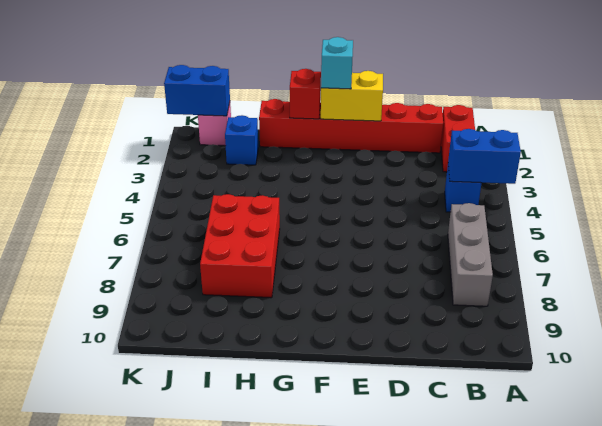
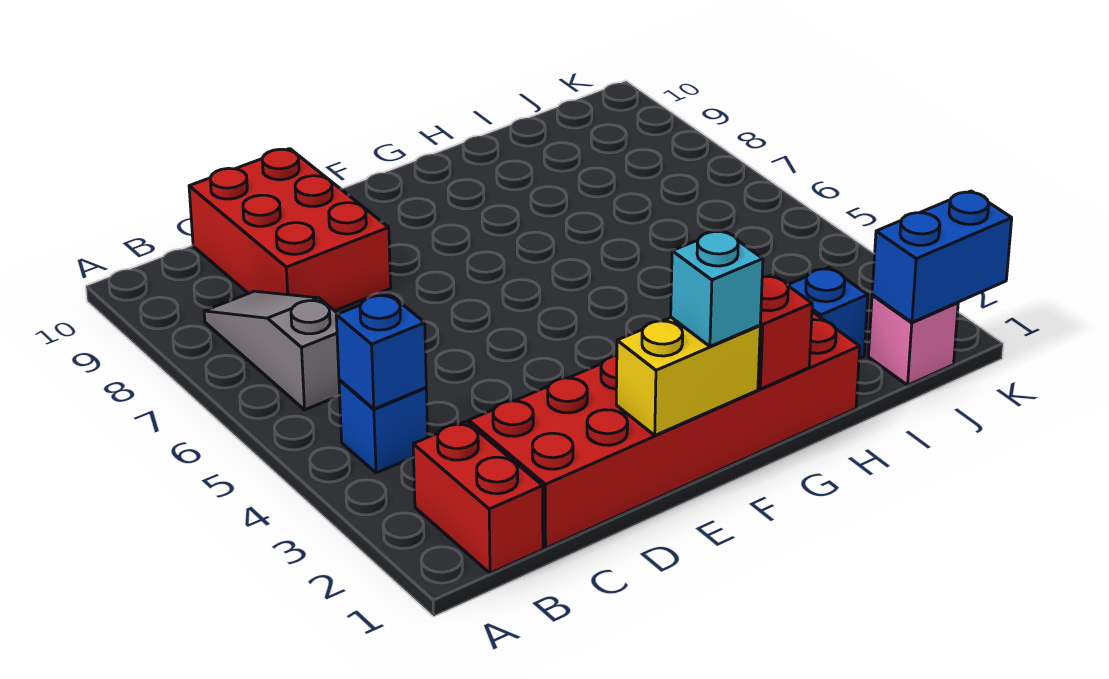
blue 1x2 brick [448,129,521,184] -> blue 1x1 brick [336,294,426,409]
grey 1x3 brick [448,203,493,306] -> grey 1x3 slope [204,291,340,410]
red 1x6 brick [259,99,443,153] -> red 2x6 brick [469,312,860,548]
red 2x3 brick [200,194,280,298] -> red 2x3 brick moved to [189,149,391,311]

